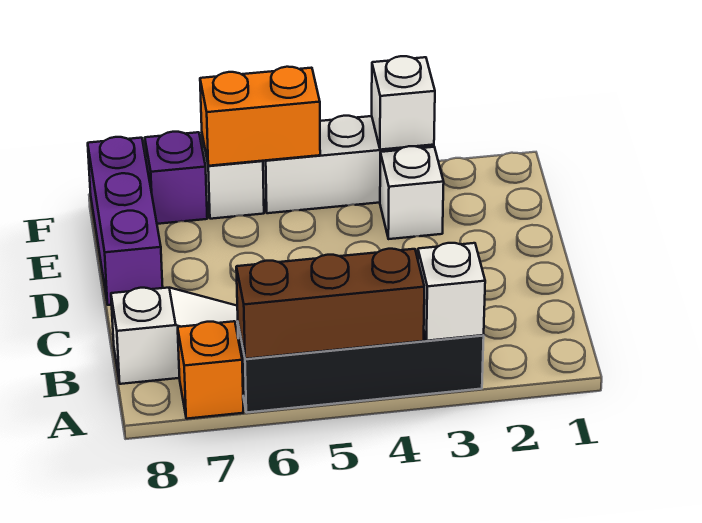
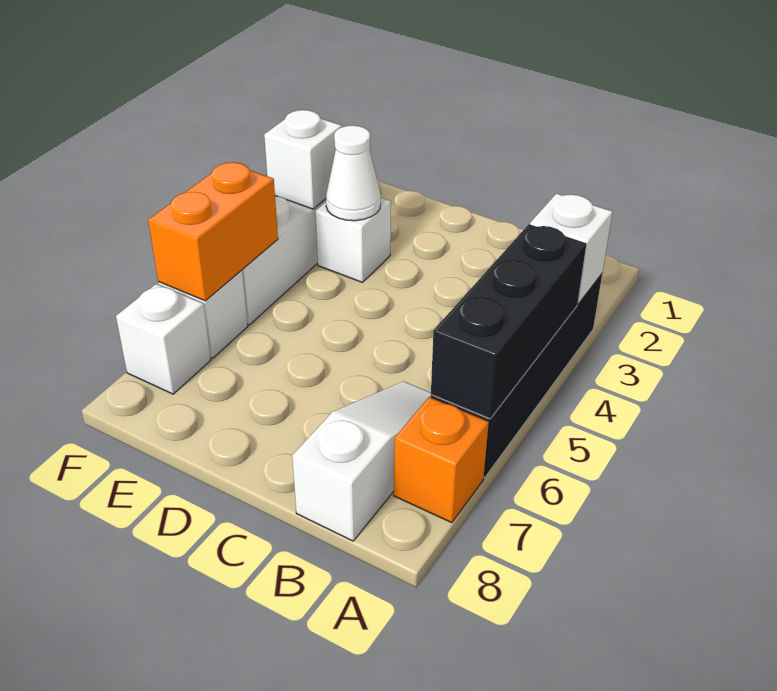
brown 1x3 brick [236,249,424,359] -> black 1x3 brick [431,224,586,419]
purple 1x3 brick [88,137,163,305] -> none
none -> white 1x1 cone [326,126,381,221]
purple 1x1 brick [145,132,207,224] -> white 1x1 brick [116,284,211,394]

